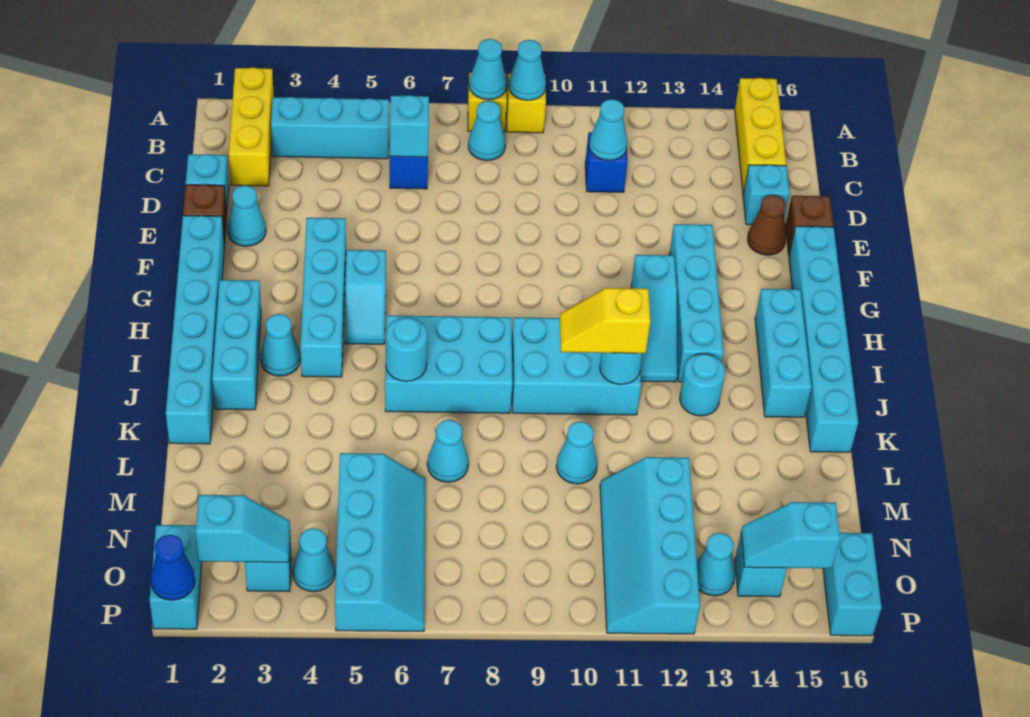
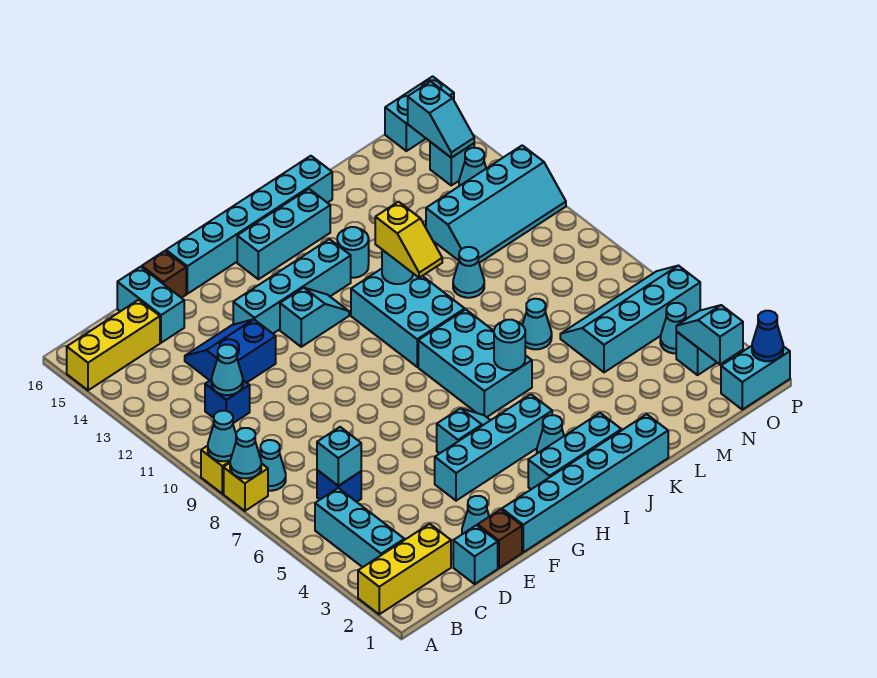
none -> blue 2x2 slope [185,319,276,383]
cyan 1x1 brick [743,165,790,225] -> cyan 1x2 brick [117,267,184,343]
brown 1x1 cone [747,195,786,255] -> none
cyan 1x3 slope [631,255,677,382] -> cyan 1x2 slope [280,288,349,347]

